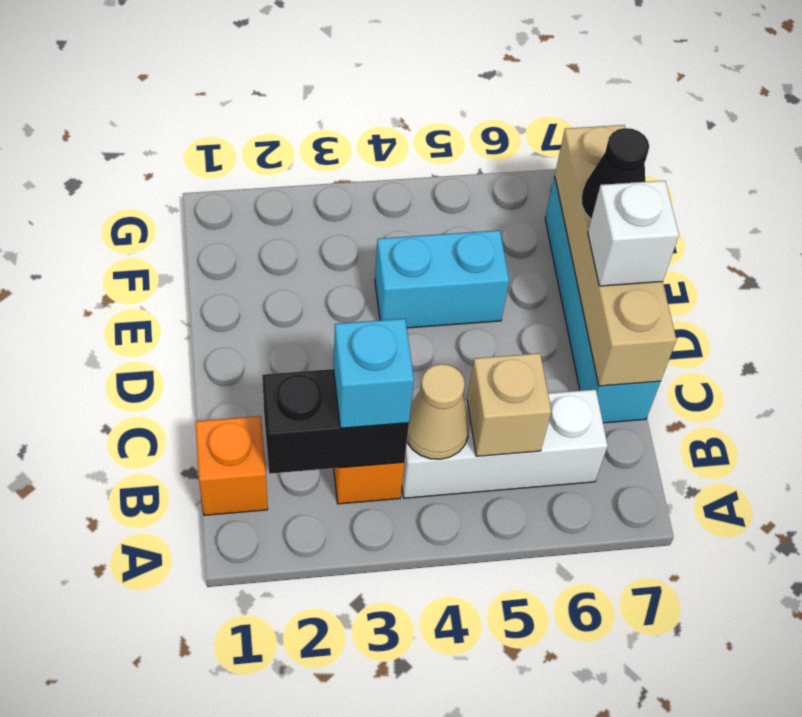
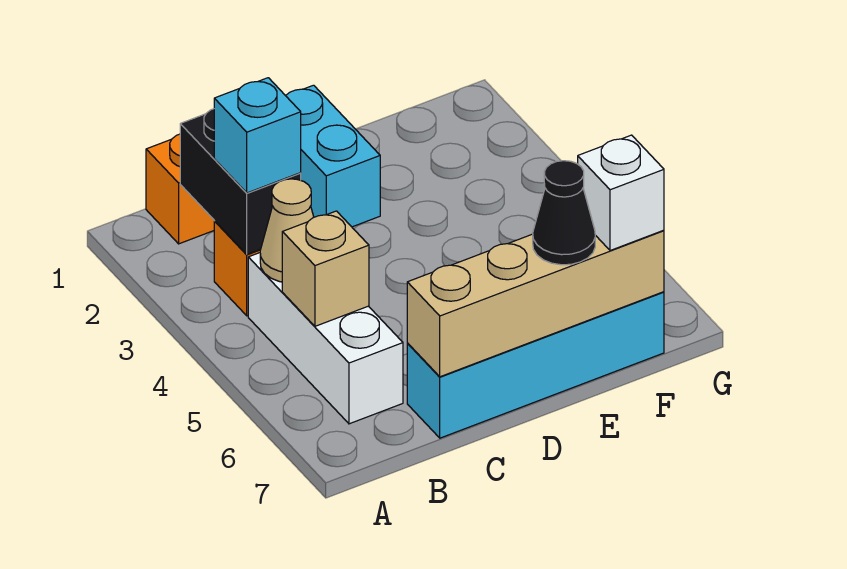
white 1x1 brick [588,181,679,286] -> white 1x1 brick moved to [578,135,664,251]
cyan 1x2 brick [375,230,509,328] -> cyan 1x2 brick moved to [286,85,380,227]

